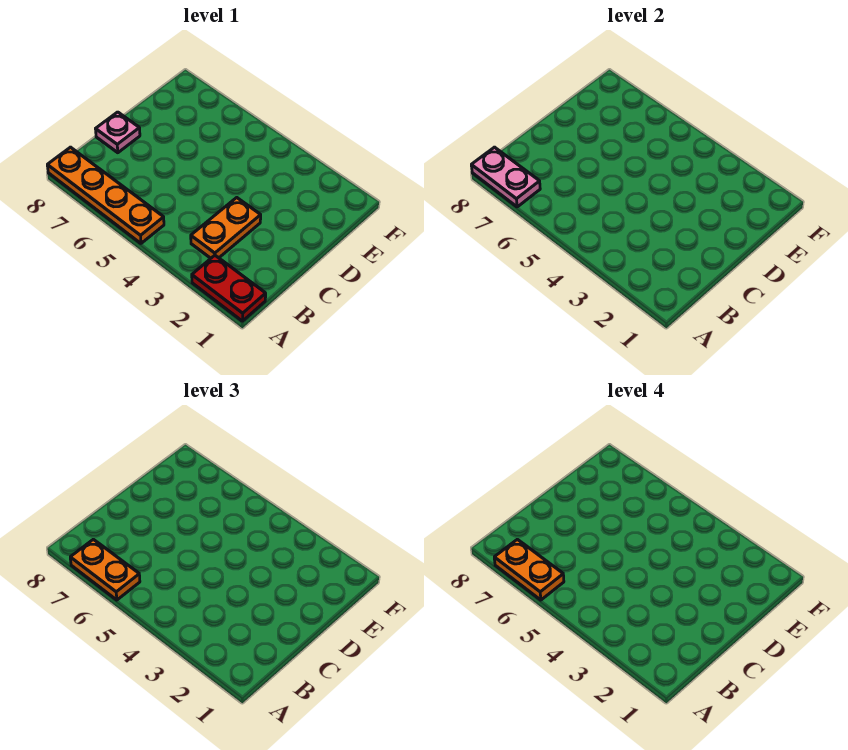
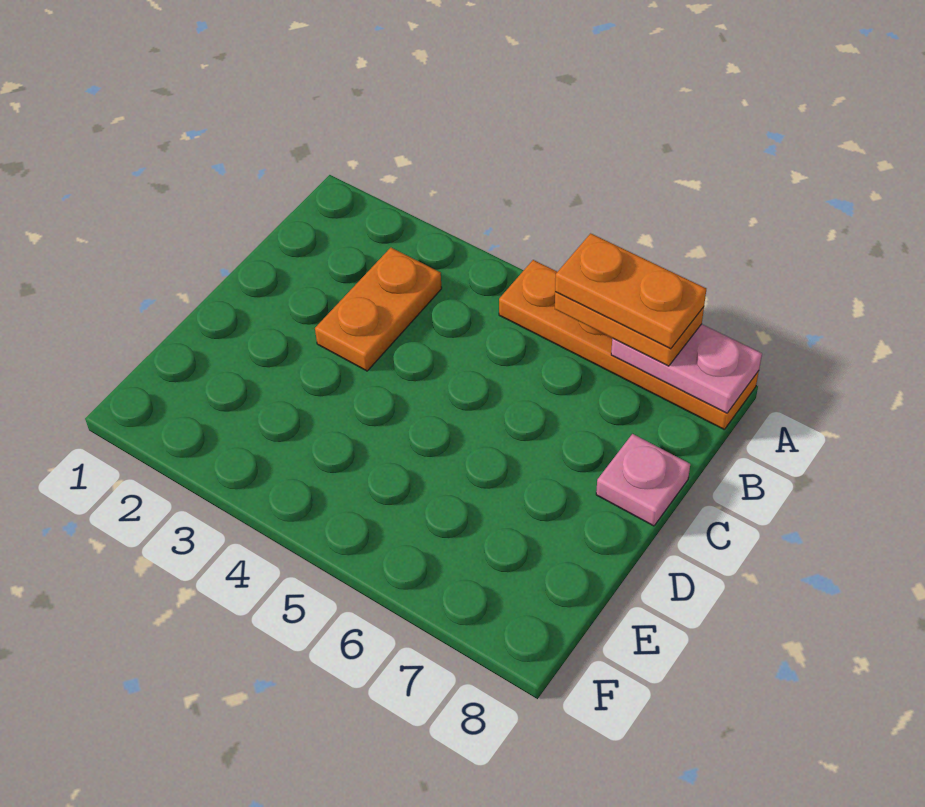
red 1x2 plate [192,255,266,321] -> none

